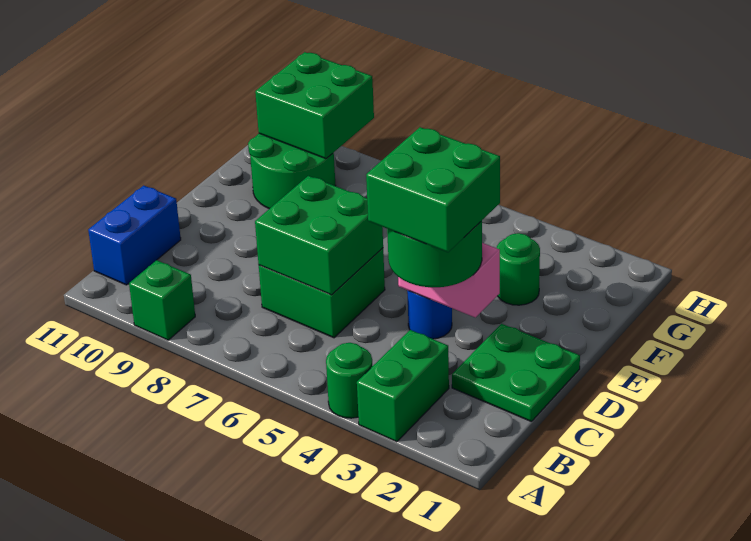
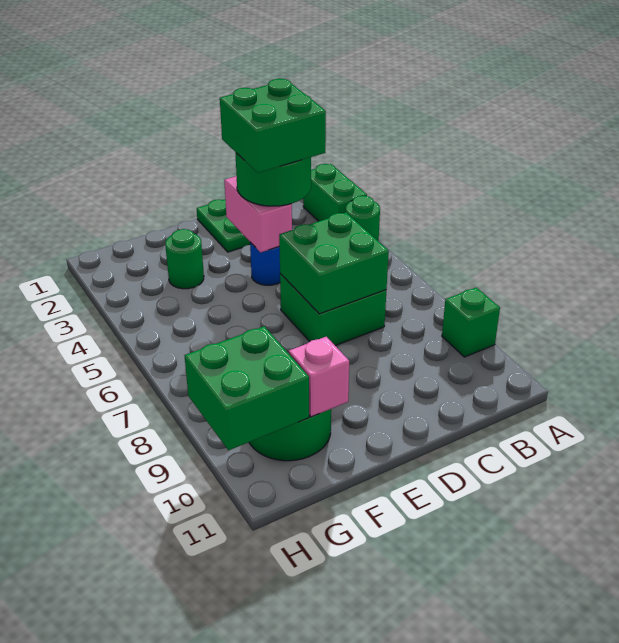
green 1x2 brick [357,330,449,442] -> green 1x2 brick turned to [303,164,367,221]
blue 1x2 brick [88,185,181,285] -> none
none -> pink 1x1 brick [289,337,349,417]

